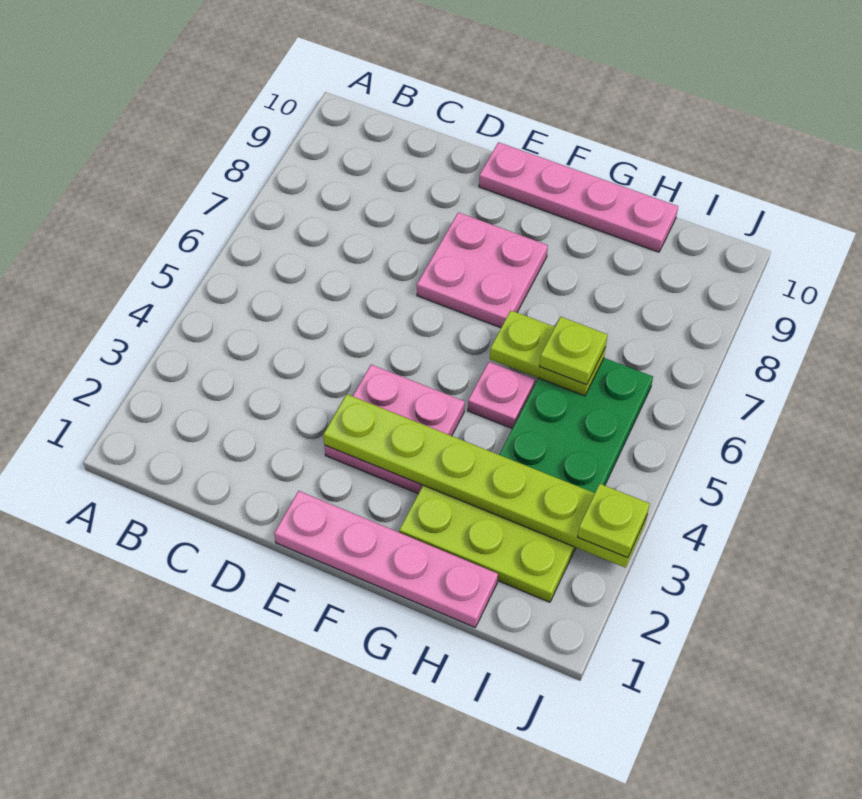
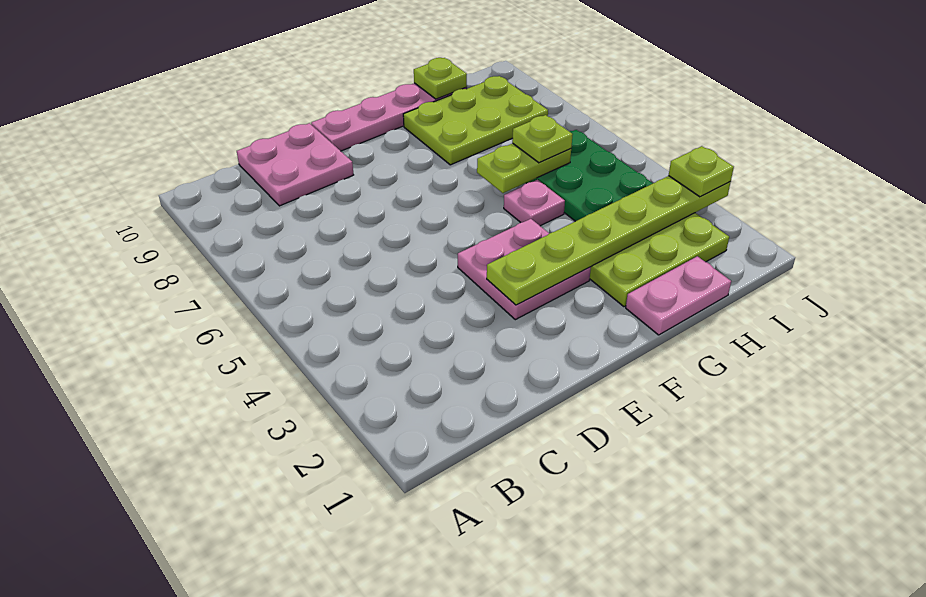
pink 1x4 plate [274,491,498,627] -> pink 1x2 plate [626,256,731,335]
pink 2x2 plate [417,212,548,328] -> pink 2x2 plate moved to [237,123,353,206]
none -> lime 2x3 plate [403,76,548,165]
none -> lime 1x1 plate [414,58,467,99]

